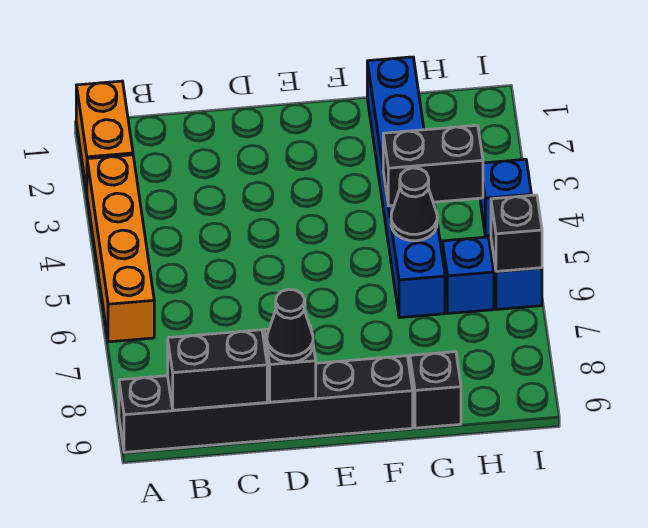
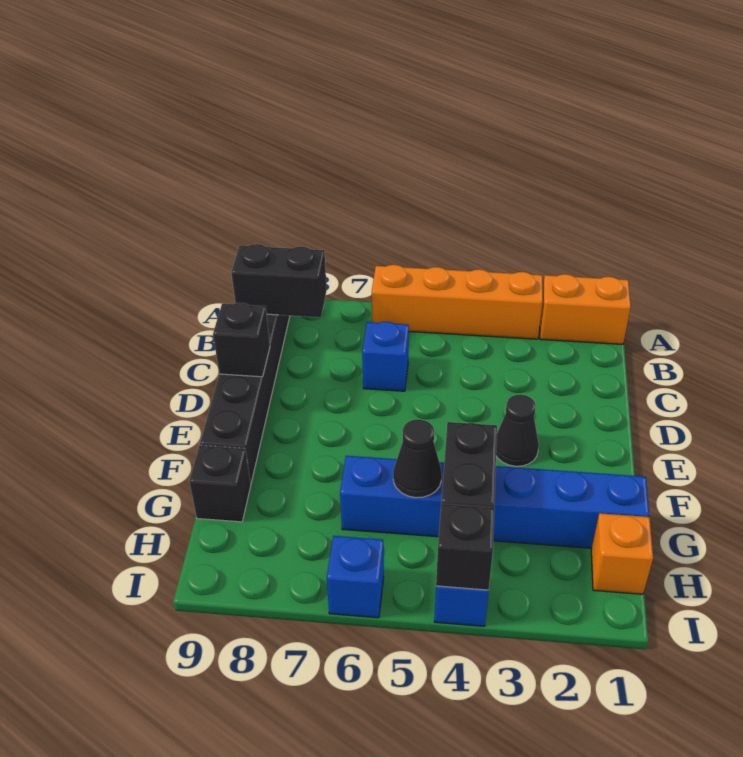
black 1x2 brick [168,330,267,410] -> black 1x2 brick turned to [231,244,327,317]
black 1x1 cone [267,289,313,362] -> black 1x1 cone moved to [496,395,539,466]
none -> orange 1x1 brick [591,513,653,594]
blue 1x1 brick [442,237,494,313] -> blue 1x1 brick moved to [362,322,409,391]
black 1x1 brick [491,195,542,271] -> black 1x1 brick moved to [436,504,494,590]

